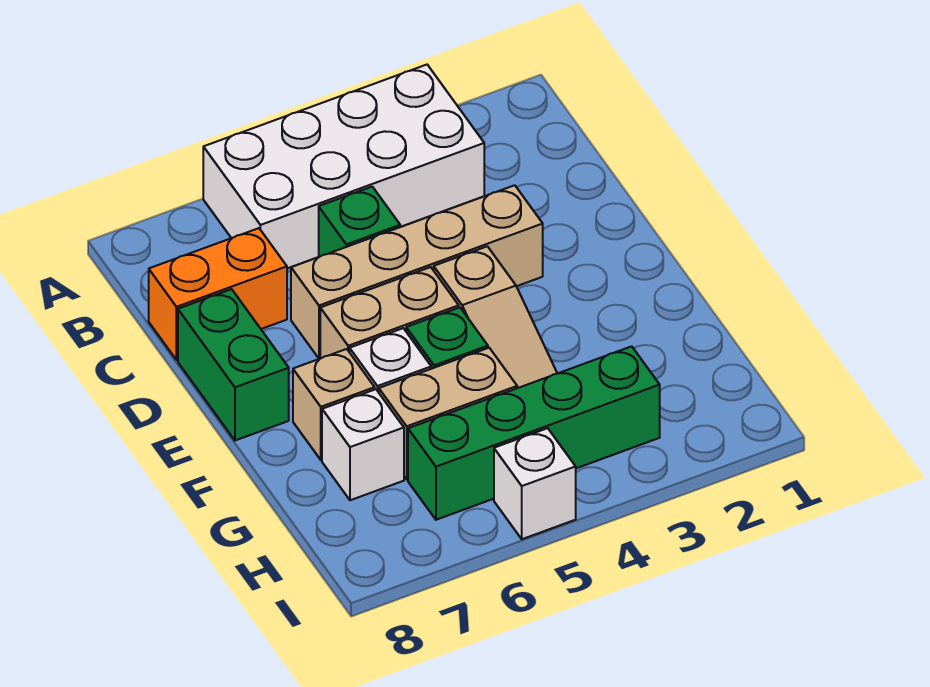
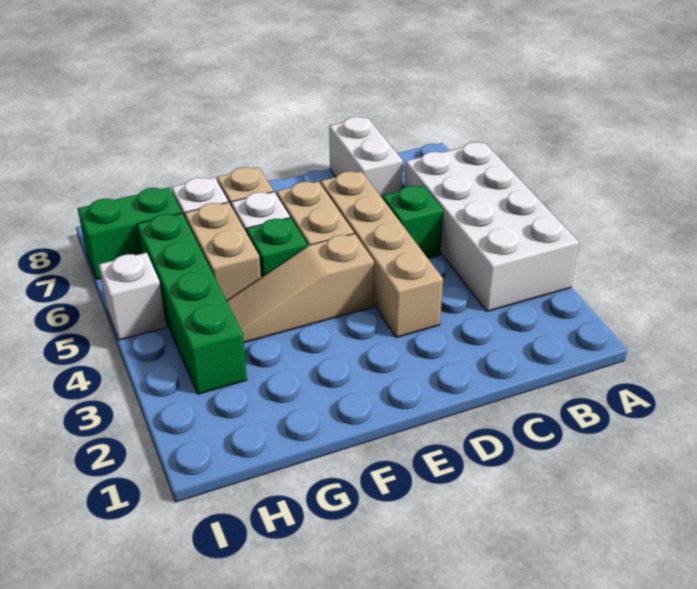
orange 1x2 brick [149,228,287,360] -> white 1x2 brick [329,117,403,197]
green 1x2 brick [178,289,289,440] -> green 1x2 brick moved to [77,188,182,280]

